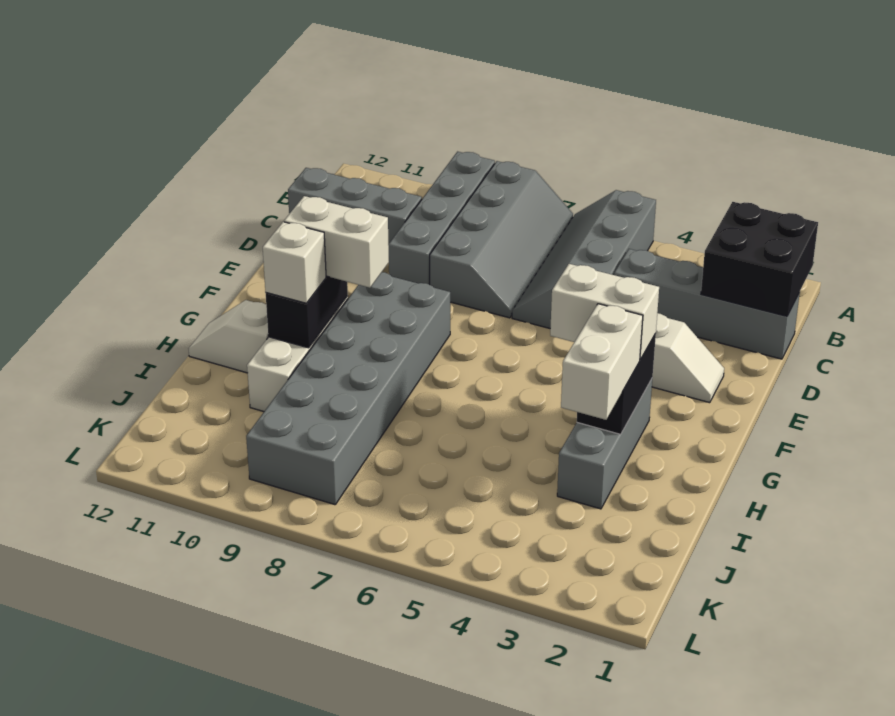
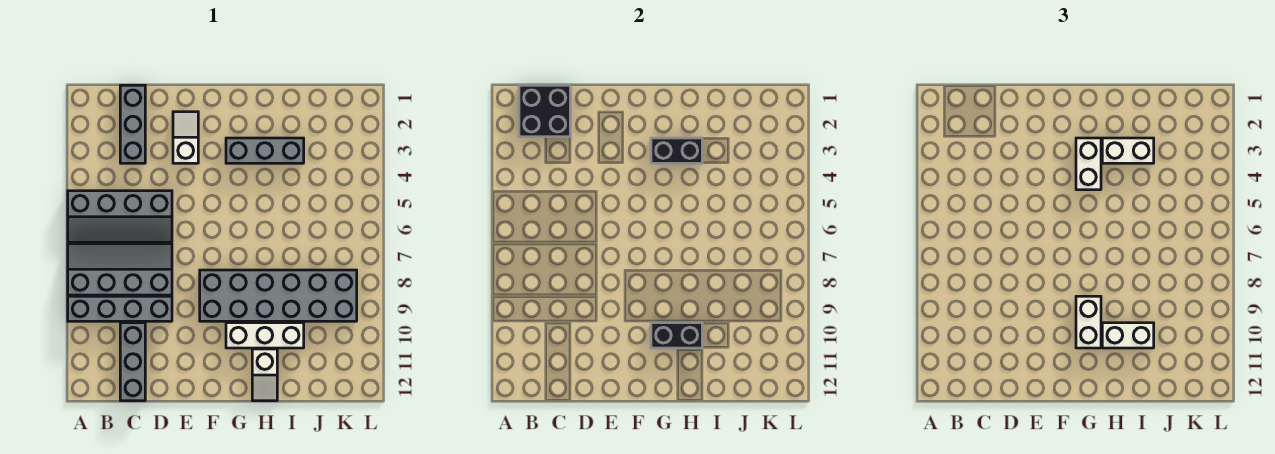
grey 1x4 brick [614,249,800,359] -> grey 1x3 brick [120,85,145,163]
white 1x1 brick [263,222,326,303] -> white 1x2 brick [1102,323,1154,348]

